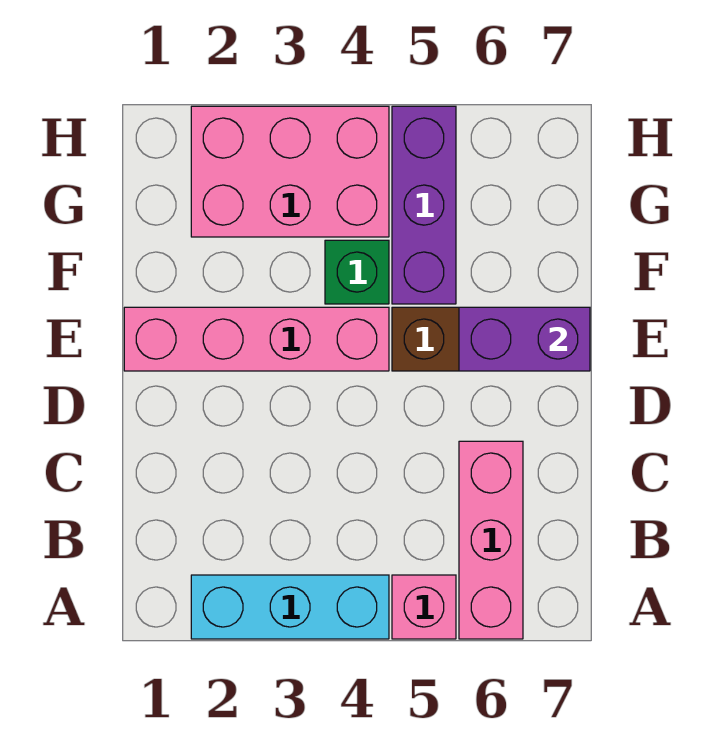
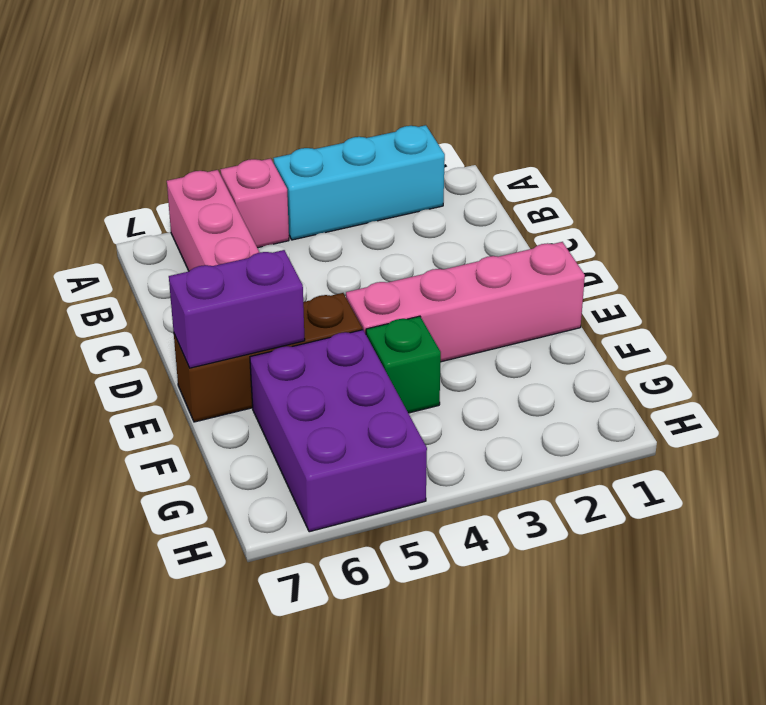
purple 1x3 brick [392,106,456,304] -> purple 2x3 brick [250,330,427,532]
pink 2x3 brick [191,106,389,237] -> none

